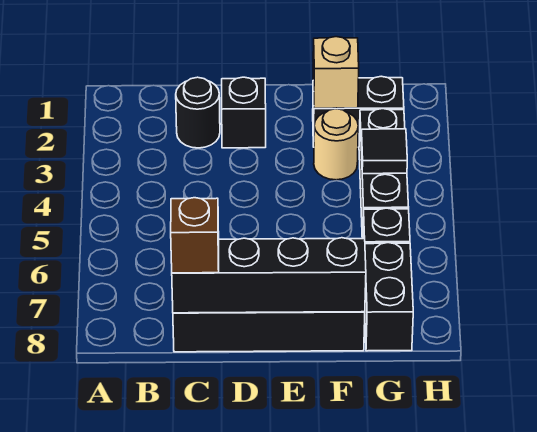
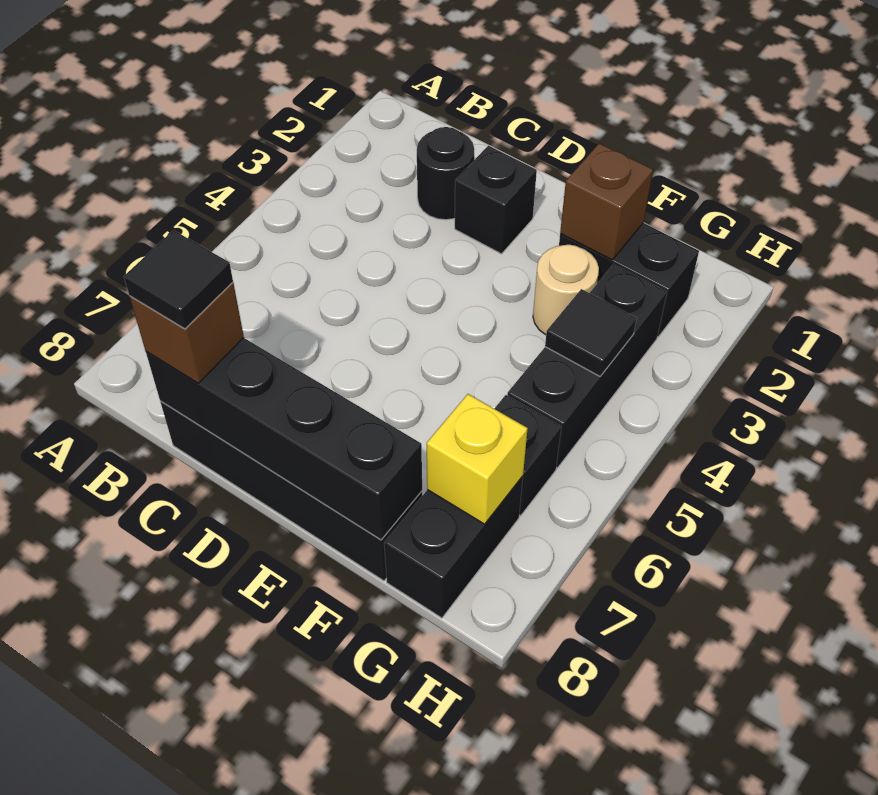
none -> black 1x1 tile [124,230,233,329]
tan 1x1 brick [313,37,359,108] -> brown 1x1 brick [560,143,653,260]
none -> yellow 1x1 brick [427,394,528,524]

